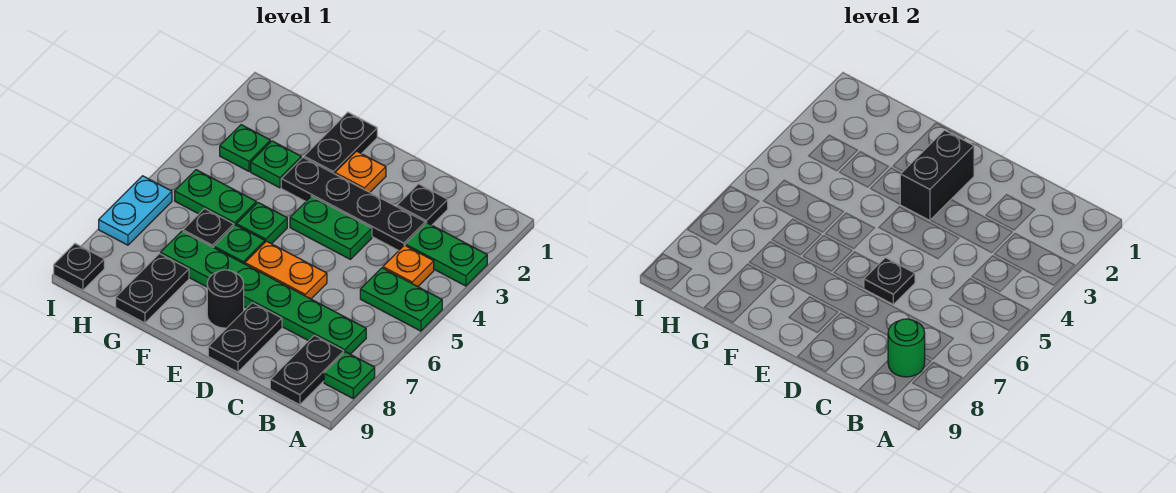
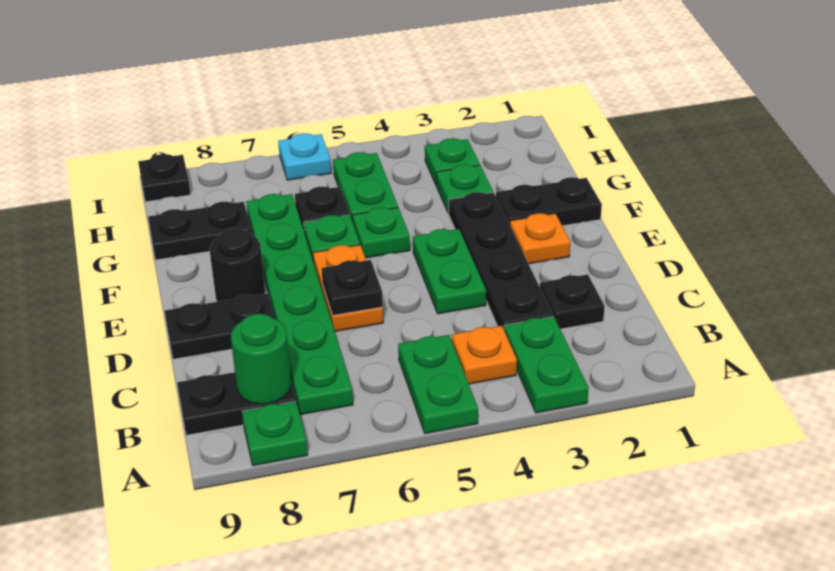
black 1x2 brick [900,130,974,221] -> none
cyan 1x2 plate [99,176,172,245] -> cyan 1x1 plate [278,133,331,180]

